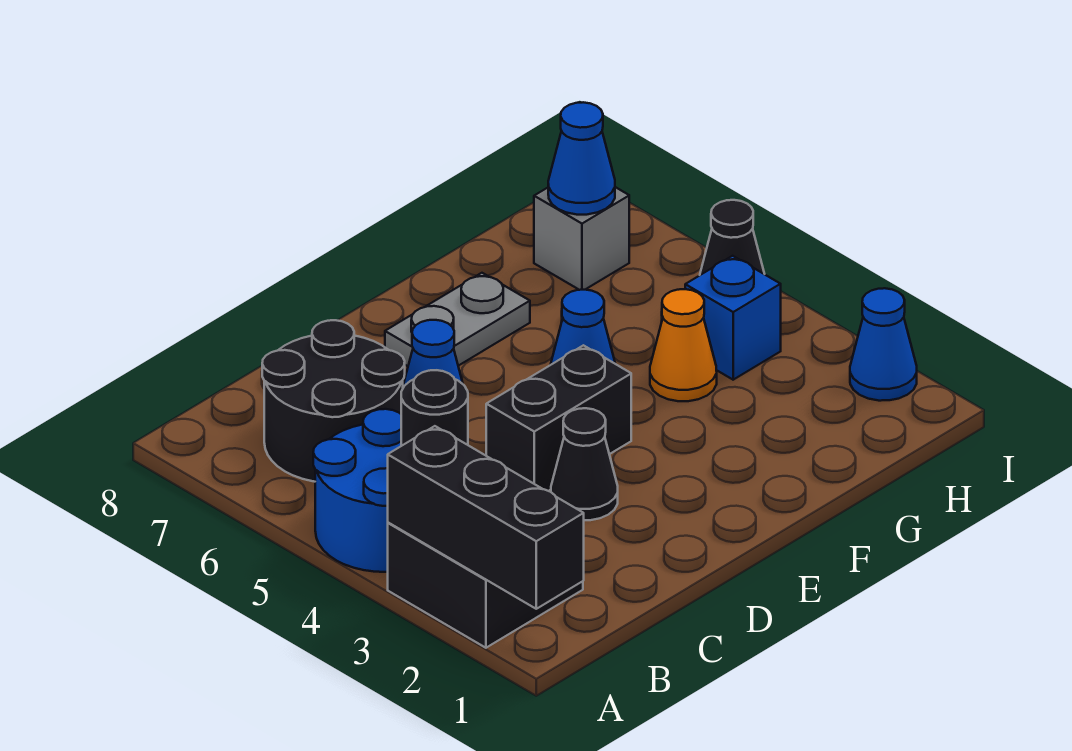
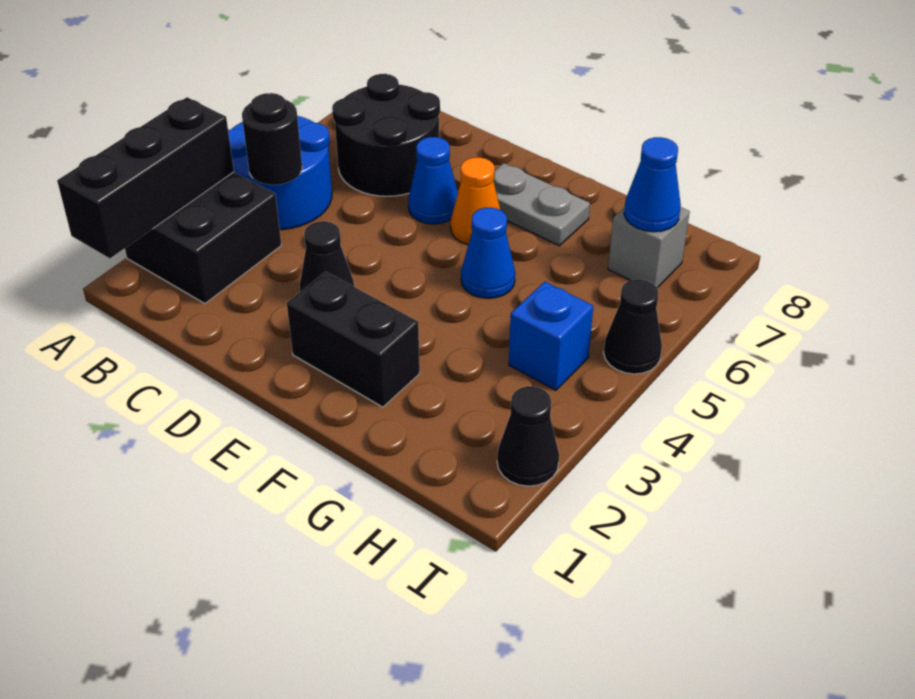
black 1x2 brick [486,345,631,491] -> black 1x2 brick moved to [287,272,420,407]
orange 1x1 cone [650,289,717,401] -> orange 1x1 cone moved to [451,157,500,245]
blue 1x1 cone [850,288,917,401] -> black 1x1 cone [497,386,559,486]

